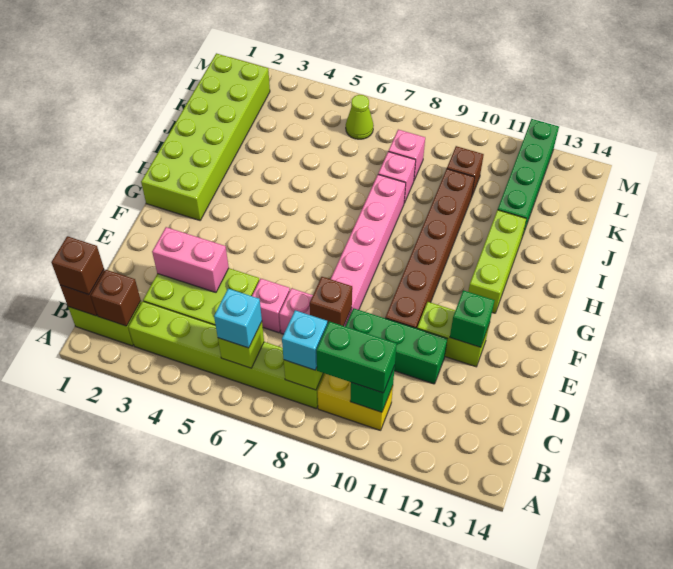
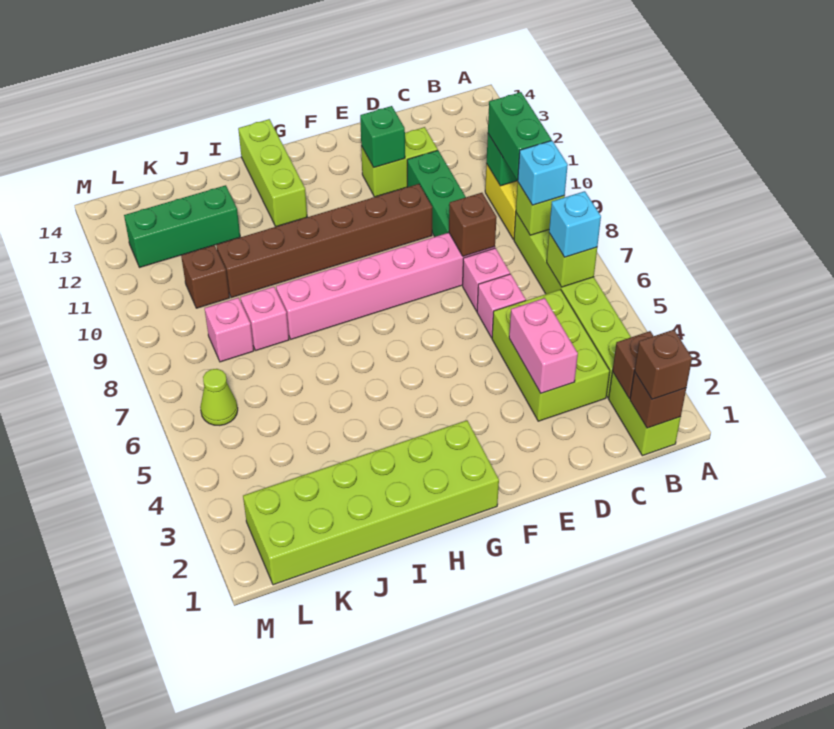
lime 1x2 brick [417,302,490,367] -> lime 1x2 brick turned to [361,127,438,197]
lime 1x3 brick [468,210,526,313] -> lime 1x3 brick turned to [238,119,307,226]
green 1x4 brick [498,119,559,237] -> green 1x3 brick [124,185,240,267]

